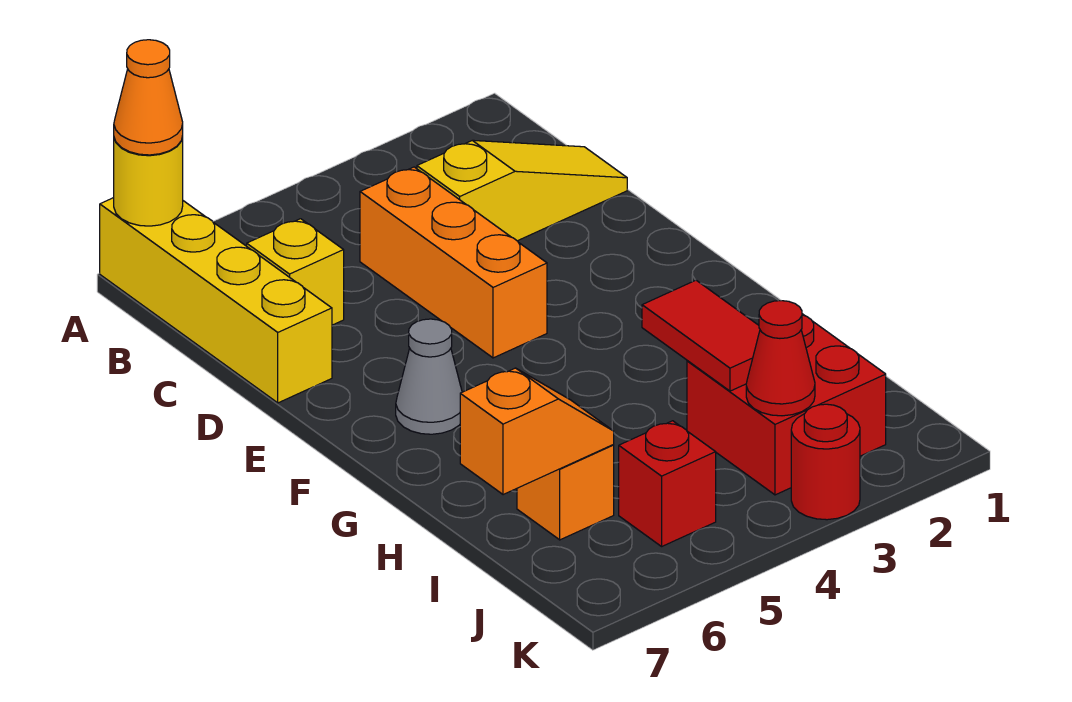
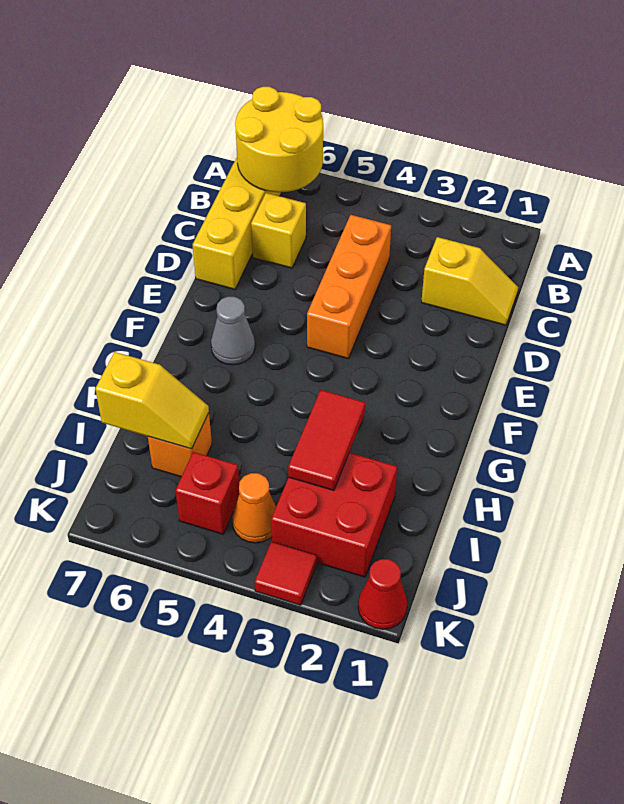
yellow 1x1 round brick [114,136,183,226] -> yellow 2x2 round brick [235,87,323,192]
orange 1x1 cone [114,40,183,155] -> orange 1x1 cone moved to [232,473,276,543]
yellow 1x3 slope [417,140,627,241] -> yellow 1x2 slope [421,237,518,325]
orange 1x2 slope [460,368,614,495] -> yellow 1x2 slope [95,352,209,449]
red 1x1 cone [746,301,815,416] -> red 1x1 cone moved to [358,559,407,629]
red 1x1 round brick [791,404,860,520] -> red 1x1 tile [255,542,317,605]

